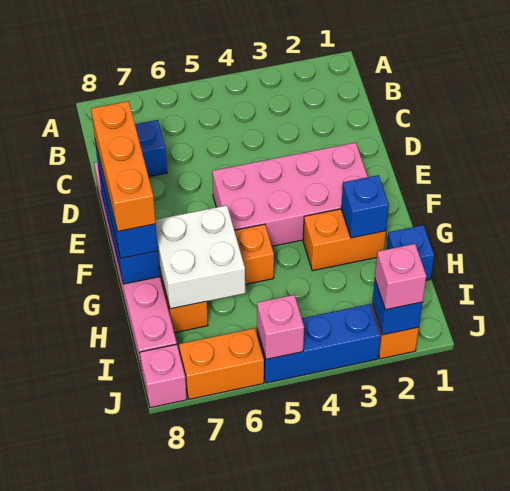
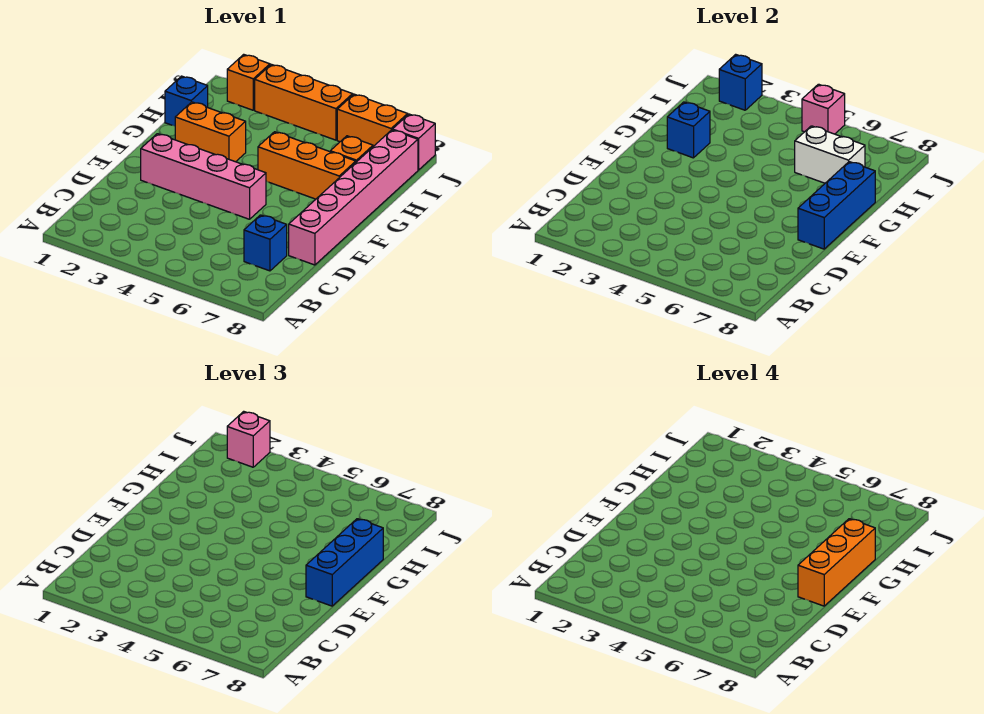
pink 2x4 brick [212,143,368,246] -> pink 1x4 brick [141,134,266,219]
white 2x2 brick [155,205,245,309] -> white 1x2 brick [795,126,865,183]
blue 1x3 brick [257,304,380,383] -> orange 1x3 brick [255,64,353,140]

